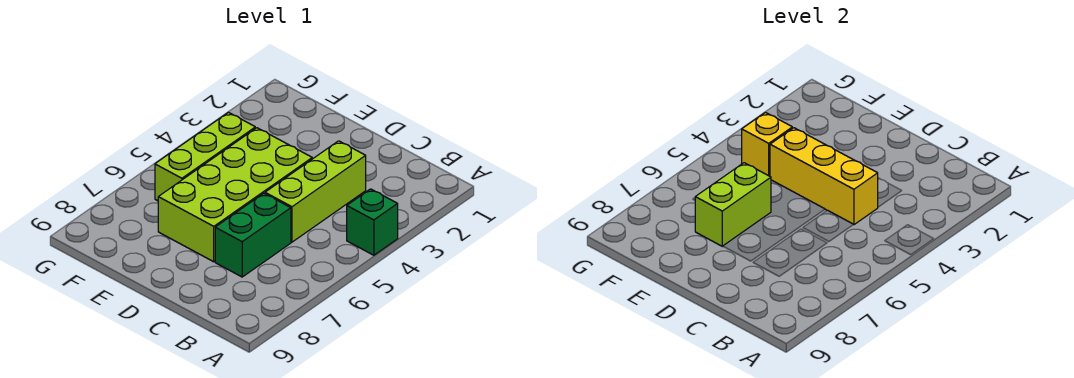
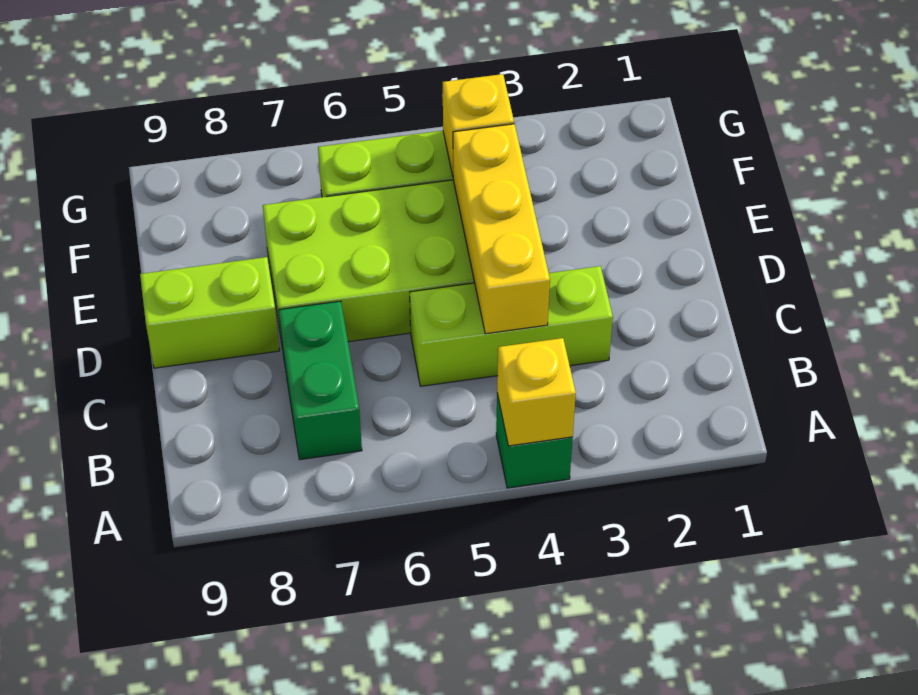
none -> yellow 1x1 brick [497,338,576,446]
green 1x2 brick [215,193,291,277] -> green 1x2 brick turned to [279,301,362,460]
lime 1x2 brick [695,163,771,246] -> lime 1x2 brick moved to [140,257,280,368]

